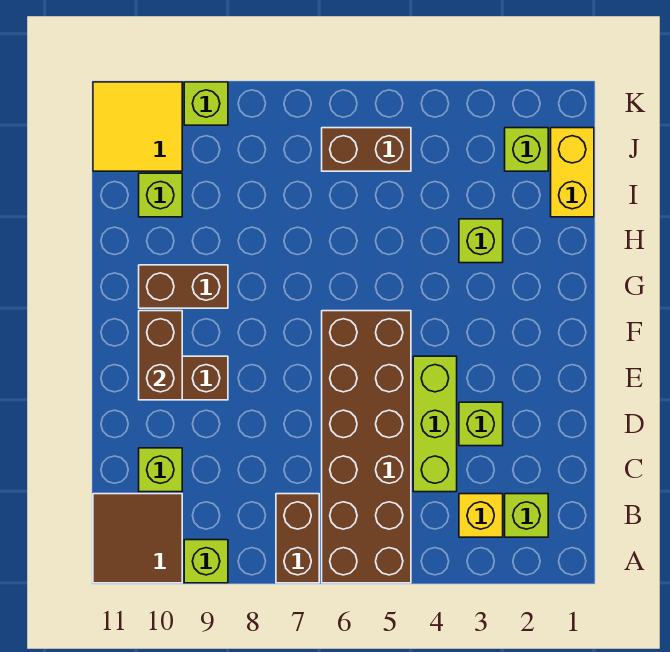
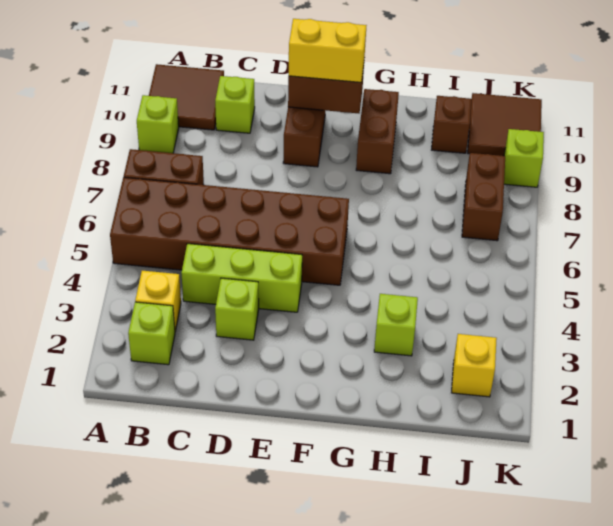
yellow 1x2 brick [551,128,594,217] -> yellow 1x2 brick moved to [289,19,367,82]
lime 1x1 brick [139,173,182,217] -> brown 1x1 brick [432,96,472,153]
lime 1x1 brick [505,128,548,171] -> yellow 1x1 brick [452,334,497,397]
brown 1x2 brick [322,128,411,171] -> brown 1x2 brick moved to [462,153,505,241]
yellow 2x2 tile [93,82,182,171] -> brown 2x2 tile [468,93,542,156]

